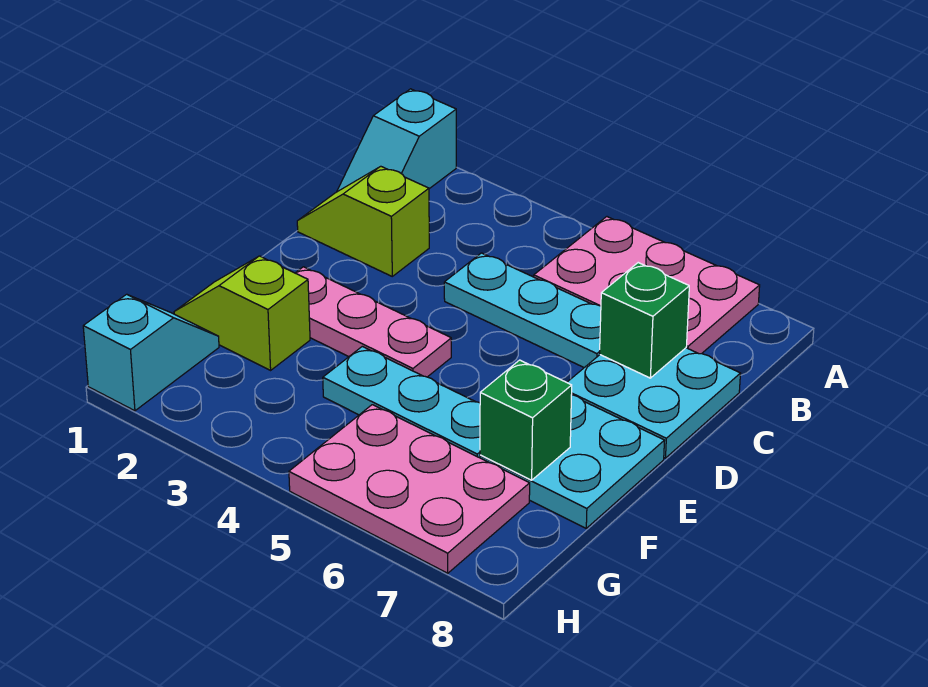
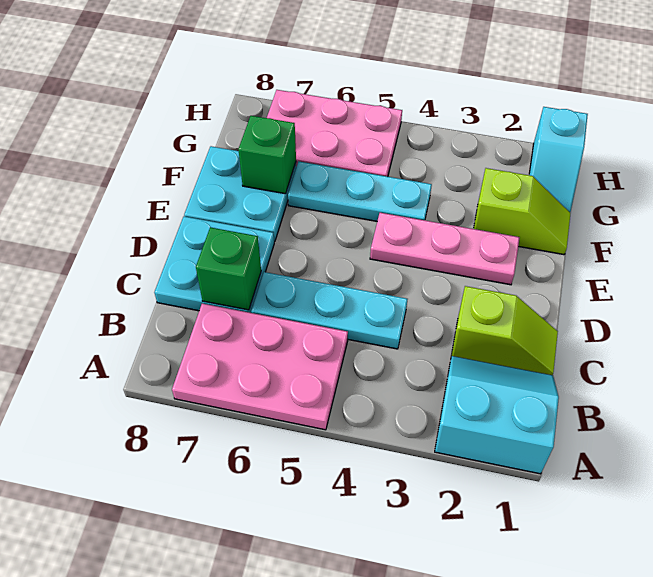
cyan 1x2 slope [337,89,456,192] -> cyan 2x2 slope [435,356,559,474]

